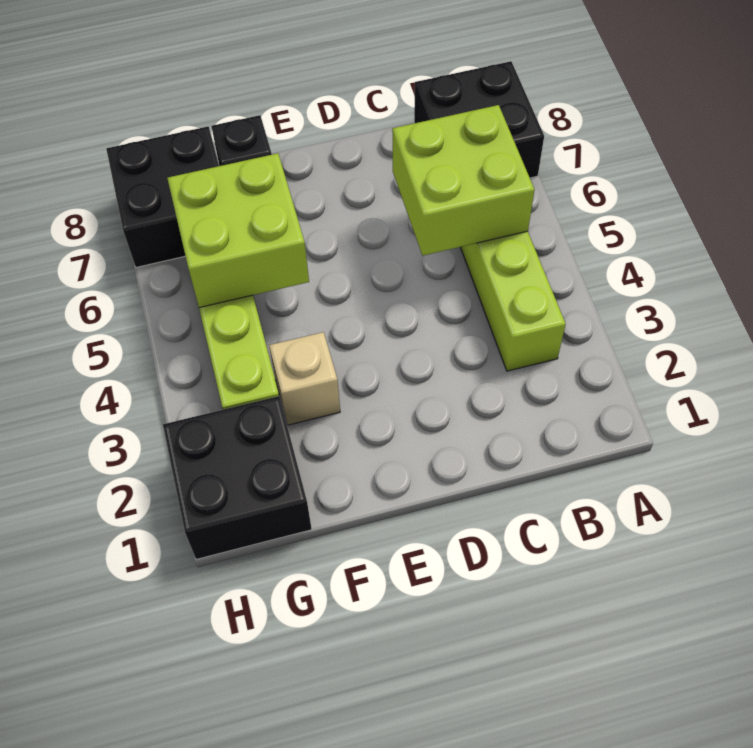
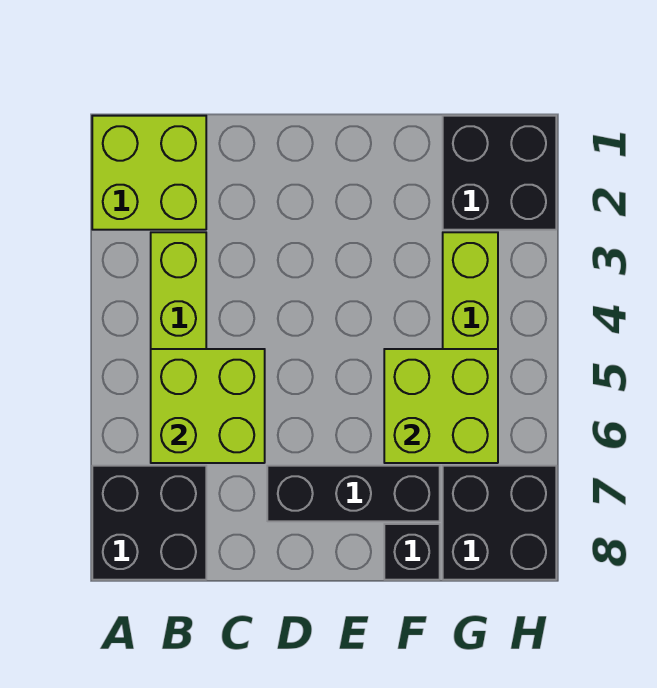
none -> lime 2x2 brick [92,116,206,230]
none -> black 1x3 brick [267,466,440,521]
tan 1x1 brick [269,332,340,425] -> none

